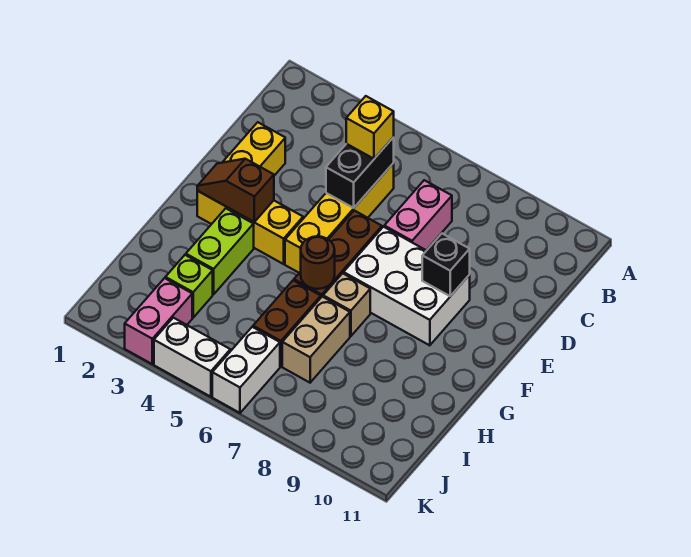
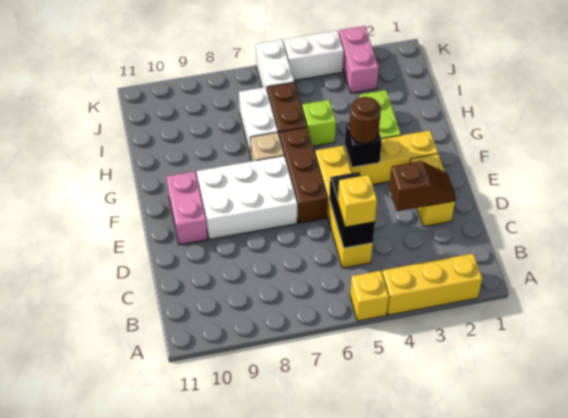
none -> yellow 1x3 brick [382,254,482,315]
none -> yellow 1x1 brick [350,271,389,321]
pink 1x2 brick [384,180,452,250] -> pink 1x2 brick moved to [167,171,208,245]
black 1x1 brick [422,234,470,296] -> black 1x1 brick moved to [345,122,382,167]
brown 1x2 slope [197,159,274,222] -> brown 1x2 slope moved to [389,161,456,211]
brown 1x1 round brick [301,236,335,289] -> brown 1x1 round brick moved to [349,97,381,143]
tan 1x2 brick [282,297,350,383] -> white 1x2 brick [239,87,278,156]
lime 1x1 brick [165,255,213,318] -> lime 1x1 brick moved to [302,100,336,146]

